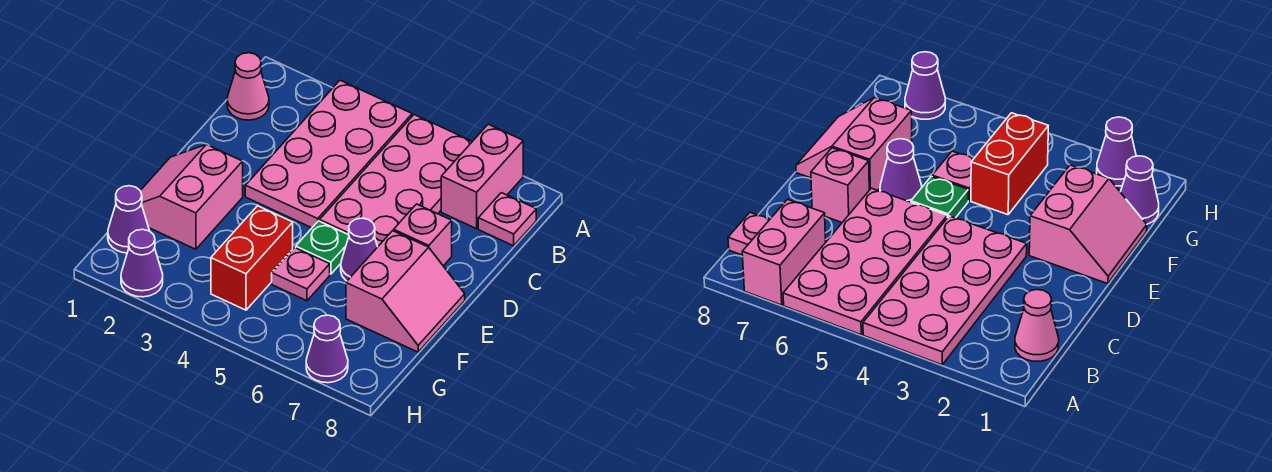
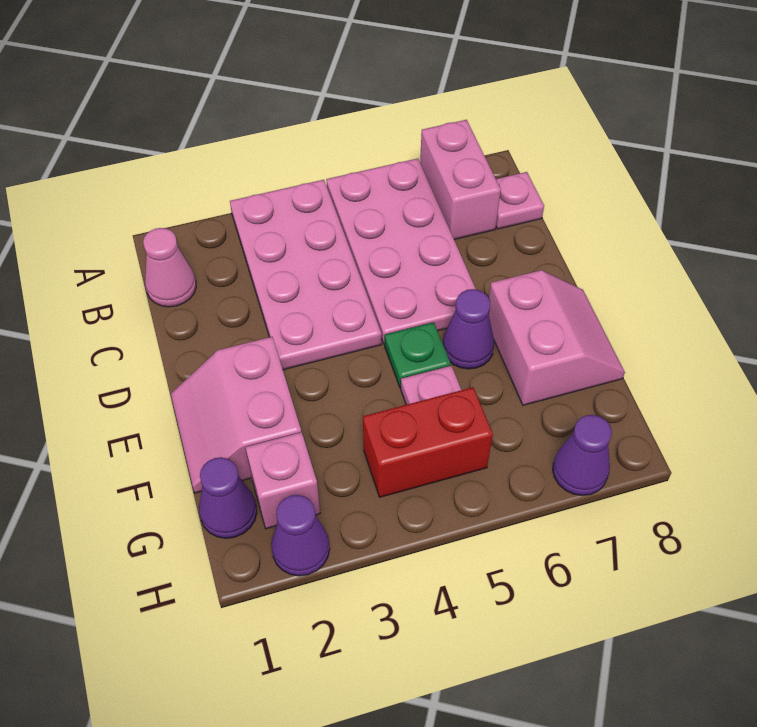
pink 1x1 brick [394,204,452,266] -> pink 1x1 brick moved to [246,432,320,529]
red 1x2 brick [211,206,293,310] -> red 1x2 brick turned to [363,387,493,497]

